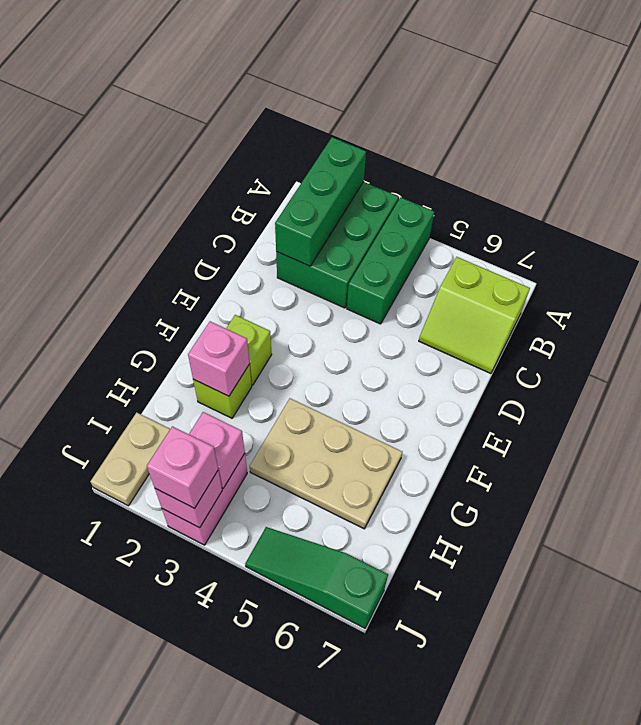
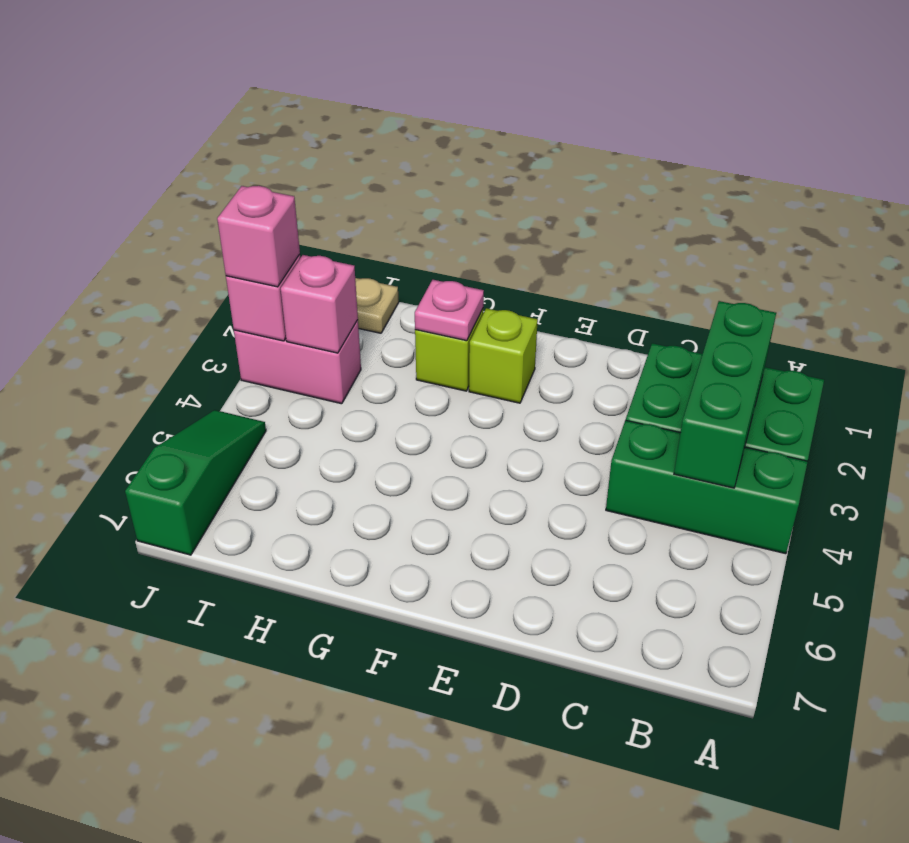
green 1x3 brick [275,137,366,266] -> green 1x3 brick turned to [674,301,776,488]
lime 2x2 slope [419,257,530,374] -> none
pink 1x1 brick [188,321,249,396] -> pink 1x1 plate [415,280,484,341]
tan 2x3 plate [250,398,402,529] -> none

